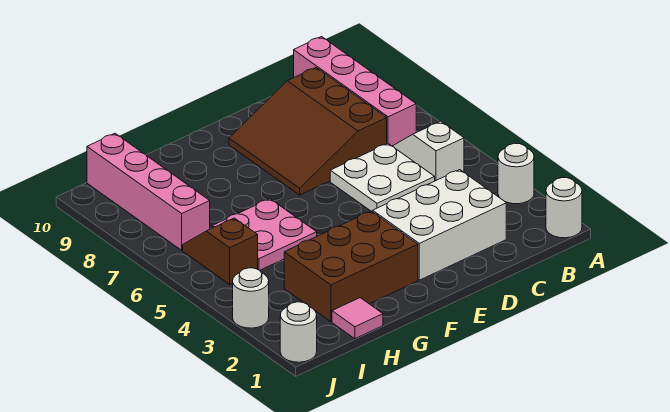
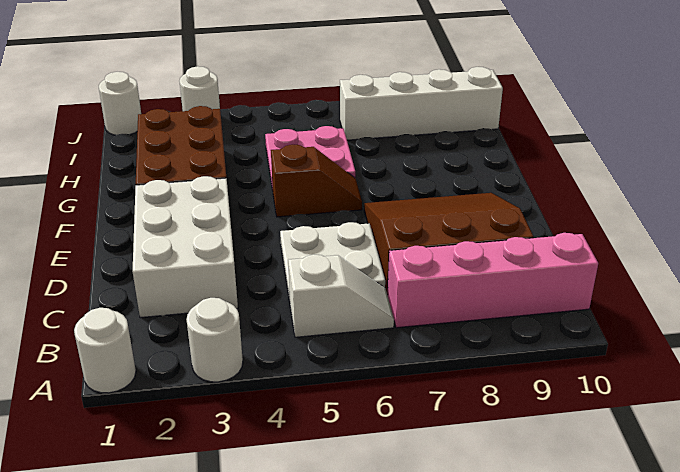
pink 1x1 tile [332,298,383,339] -> none
brown 1x2 slope [183,218,258,284] -> brown 1x2 slope moved to [271,144,362,217]
pink 1x4 brick [87,134,210,250] -> white 1x4 brick [340,67,503,140]

